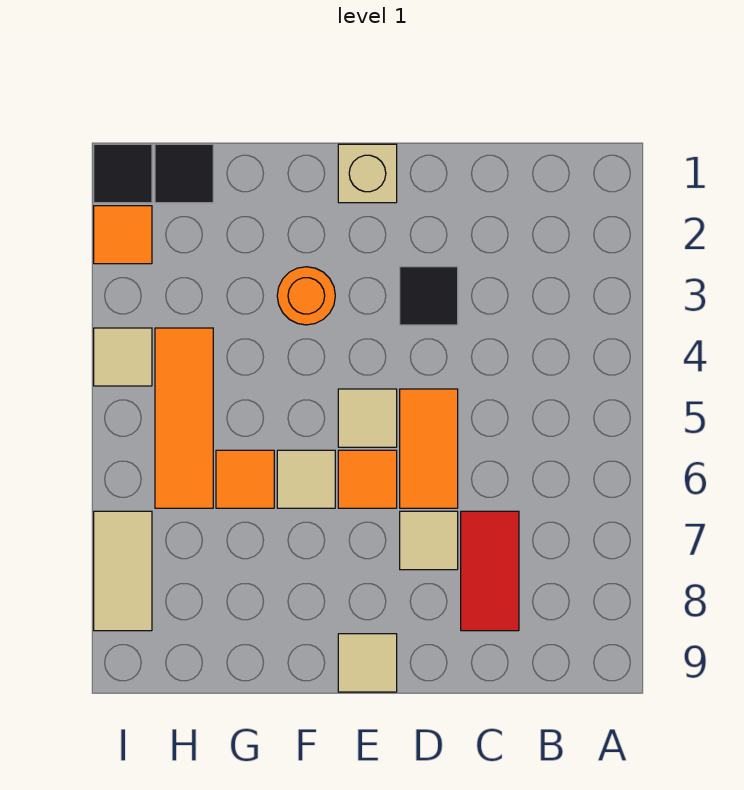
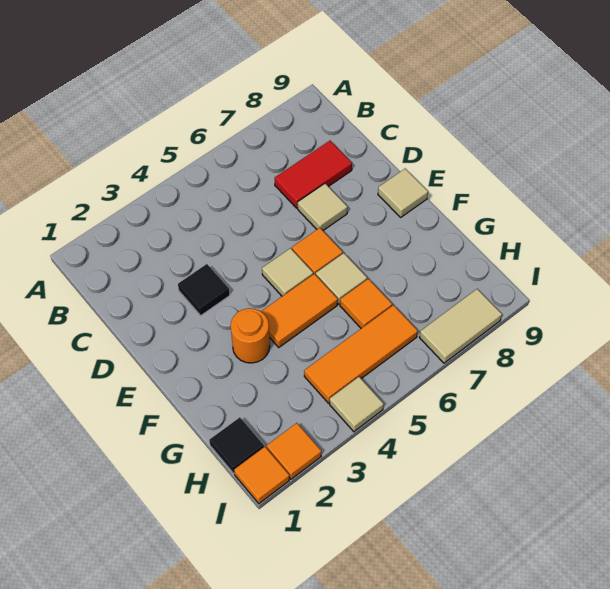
orange 1x2 tile [400,389,458,508] -> orange 1x2 tile moved to [261,274,338,347]
tan 1x1 brick [338,144,397,203] -> none
black 1x1 tile [94,144,152,203] -> orange 1x1 tile [234,447,289,504]

